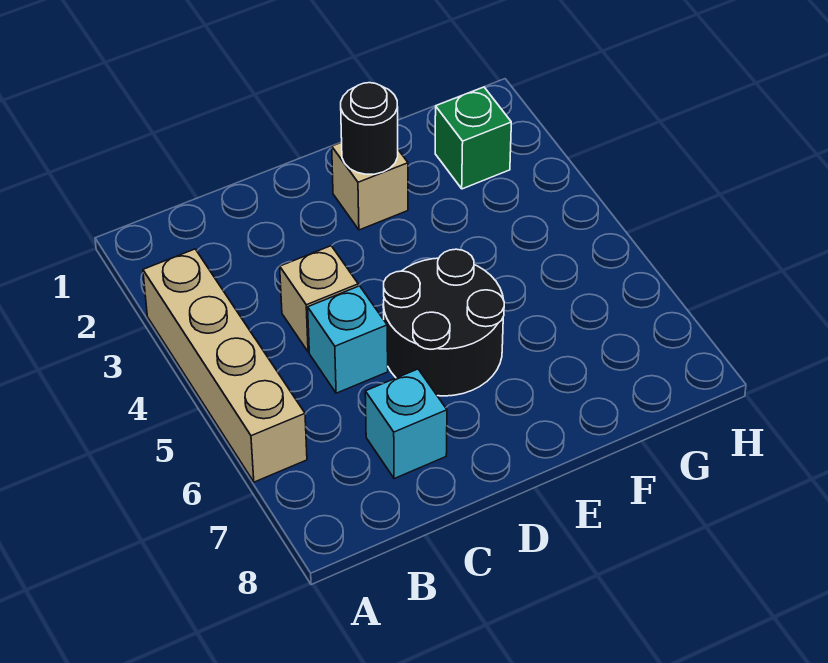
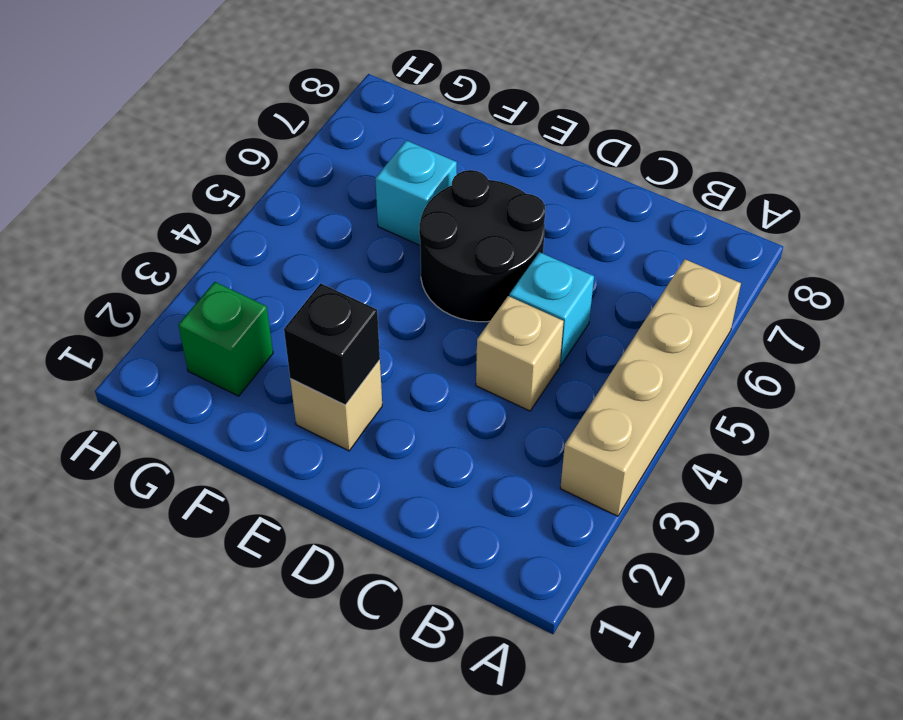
cyan 1x1 brick [365,369,447,479] -> cyan 1x1 brick moved to [375,140,457,245]
black 1x1 round brick [341,83,398,174] -> black 1x1 brick [284,283,380,405]

